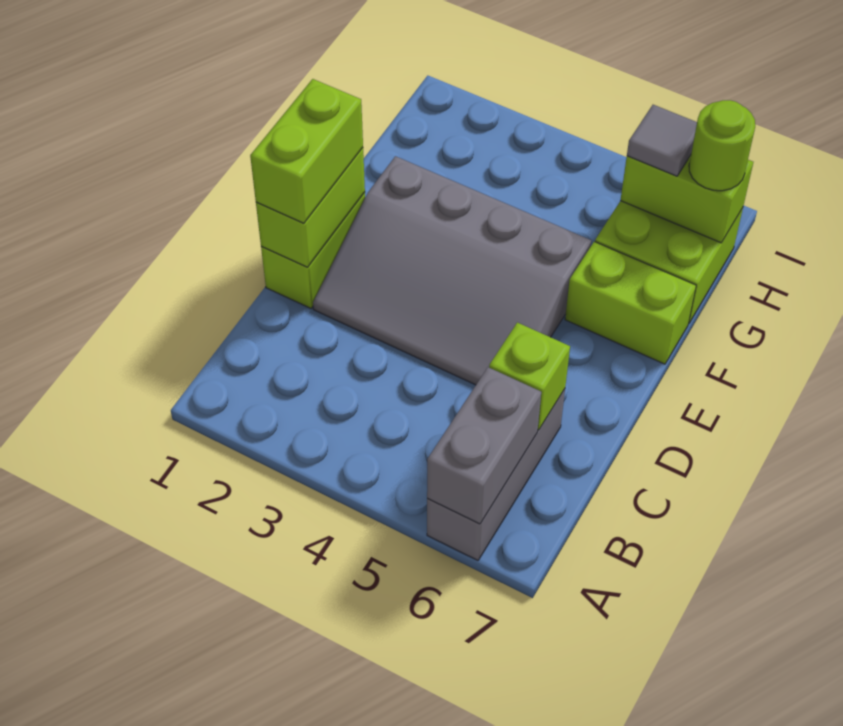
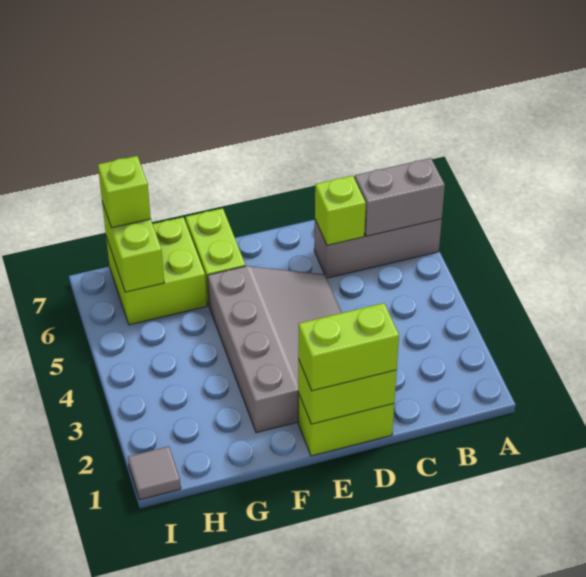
grey 1x1 tile [627,105,697,176] -> grey 1x1 tile moved to [128,446,181,500]
lime 1x1 round brick [689,100,755,191] -> lime 1x1 brick [98,156,151,228]

